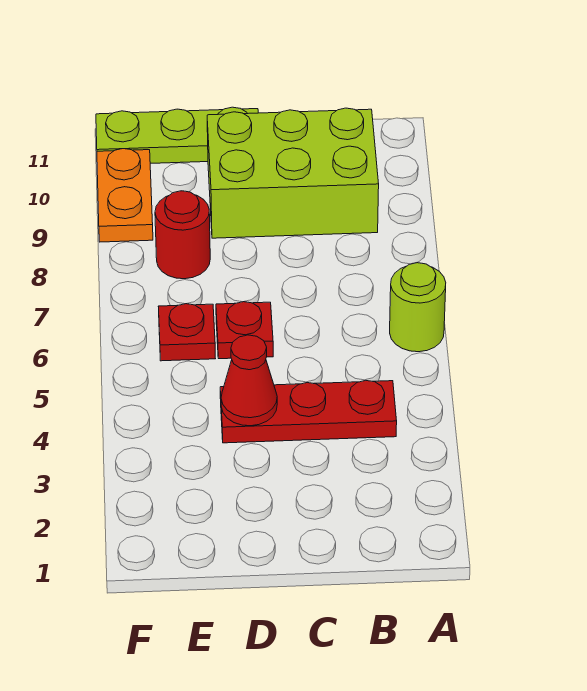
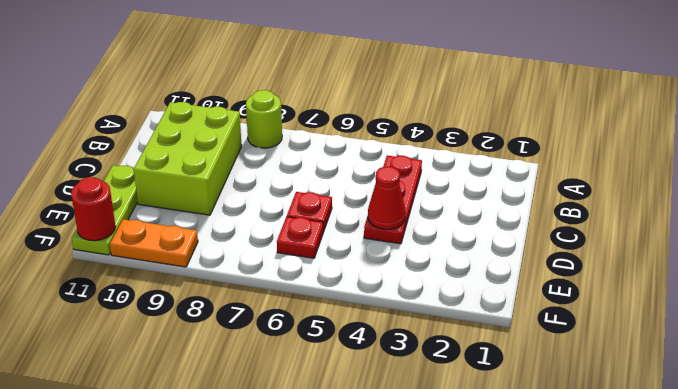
lime 1x1 round brick [390,263,446,352] -> lime 1x1 round brick moved to [246,90,282,148]
red 1x1 round brick [155,191,210,279] -> red 1x1 round brick moved to [71,177,116,241]

